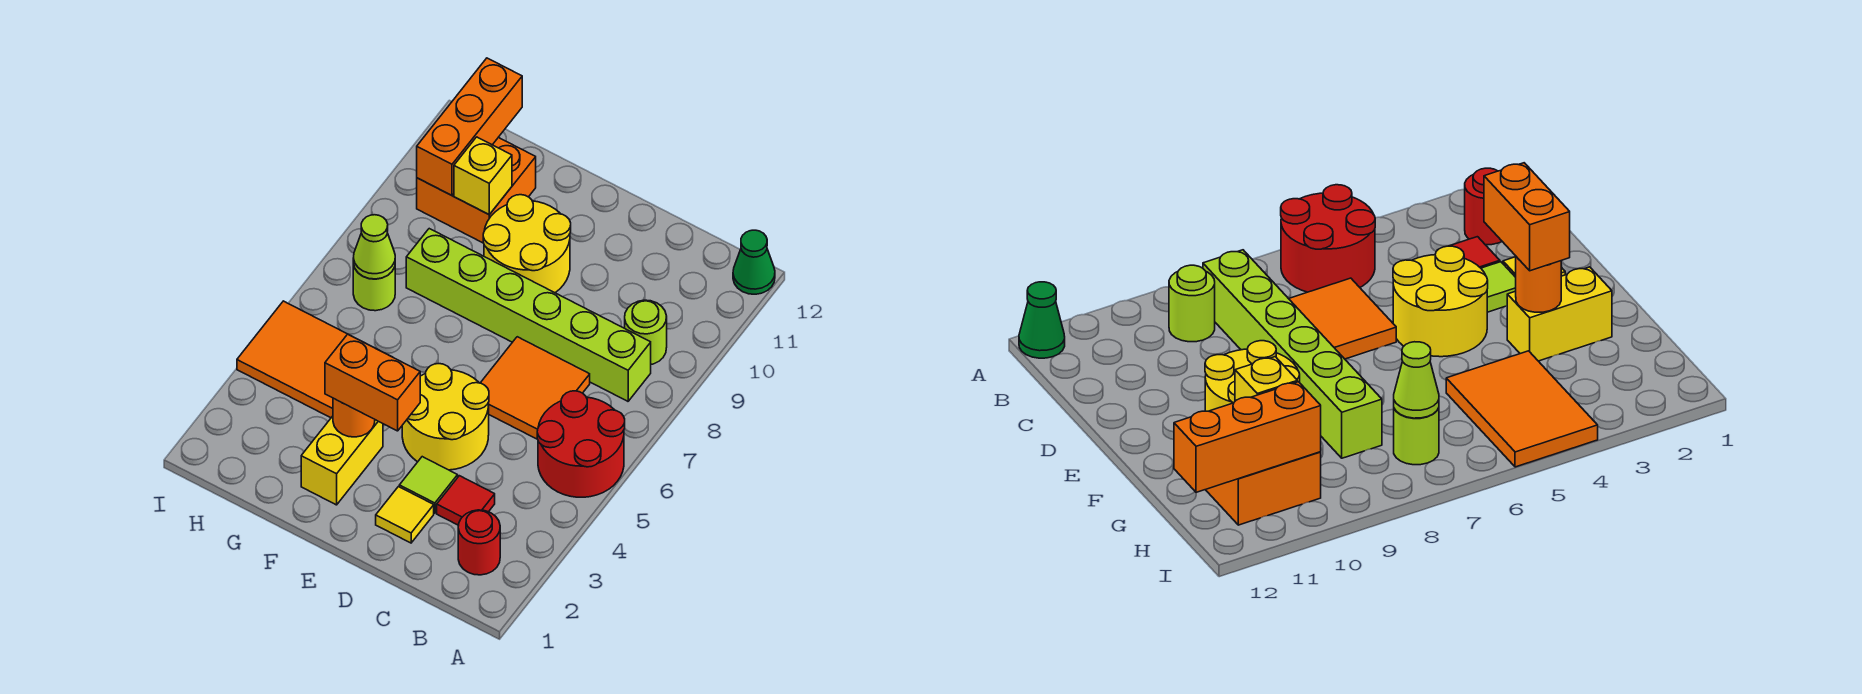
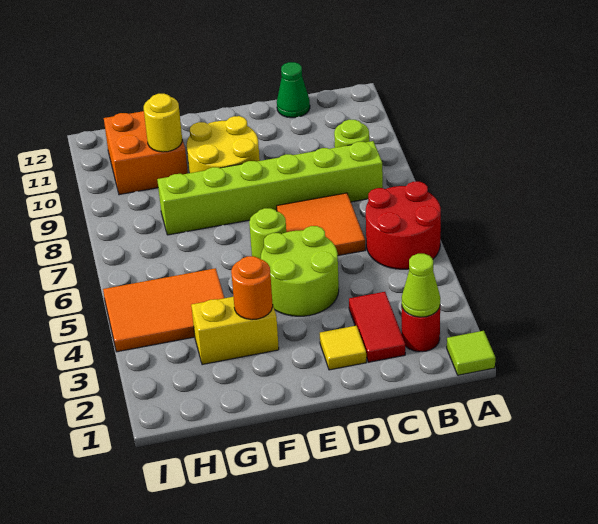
green 1x1 cone [733,230,775,294] -> green 1x1 cone moved to [277,62,310,118]
red 1x1 tile [437,476,495,525] -> red 1x2 tile [349,292,405,362]
lime 1x1 tile [399,457,458,513] -> lime 1x1 tile moved to [447,331,495,375]
yellow 2x2 round brick [402,364,489,470] -> lime 2x2 round brick [261,226,339,316]
orange 1x2 brick [325,334,420,431] -> none
yellow 1x2 brick [301,416,383,505] -> yellow 1x2 brick turned to [191,297,279,365]
yellow 1x1 brick [454,137,512,215] -> yellow 1x1 round brick [144,94,182,152]
lime 1x1 round brick [353,264,395,311] -> lime 1x1 round brick moved to [249,208,286,259]
lime 1x1 cone [353,215,395,279] -> lime 1x1 cone moved to [402,254,440,317]
orange 1x3 brick [417,58,522,195] -> none

